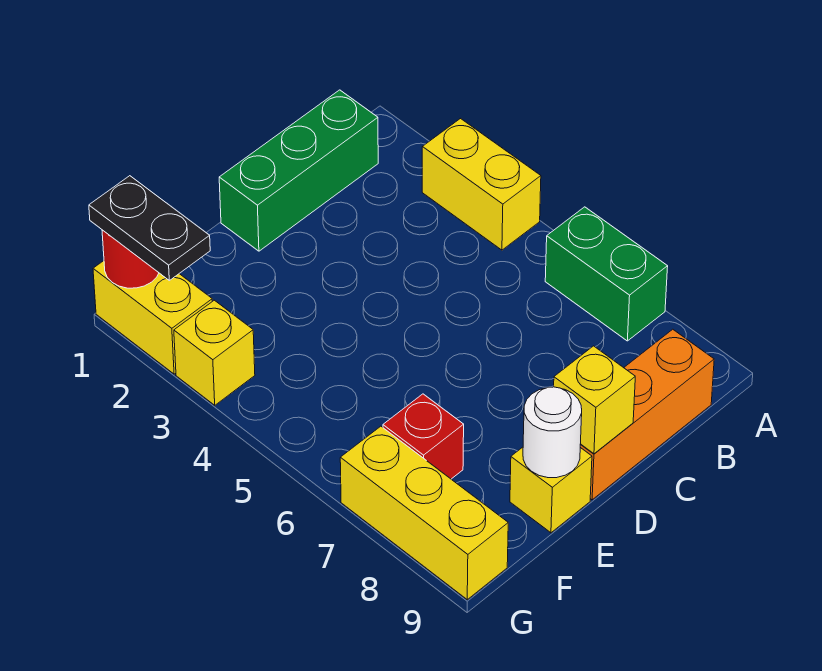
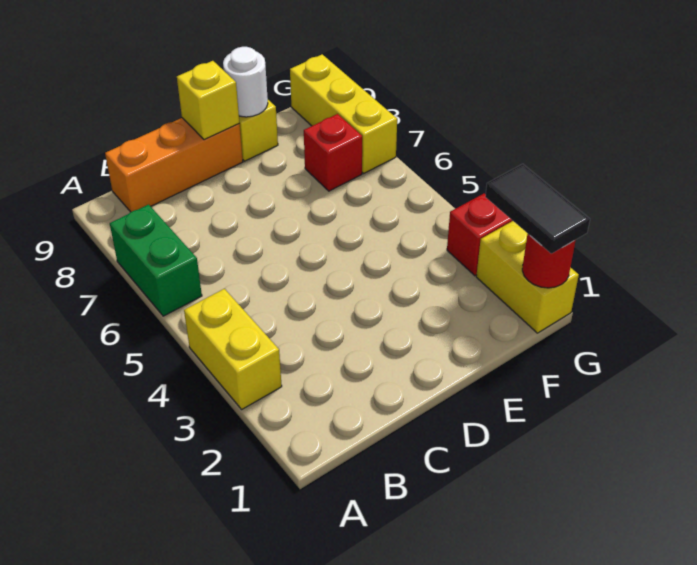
green 1x3 brick [219,90,378,251] -> none
black 1x2 plate [89,176,210,280] -> black 1x2 tile [485,164,590,254]
yellow 1x1 brick [174,300,255,405] -> red 1x1 brick [447,194,513,276]

